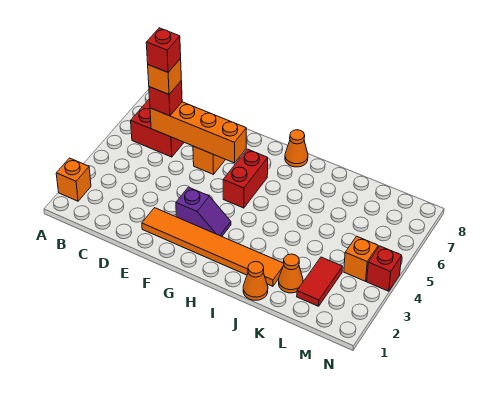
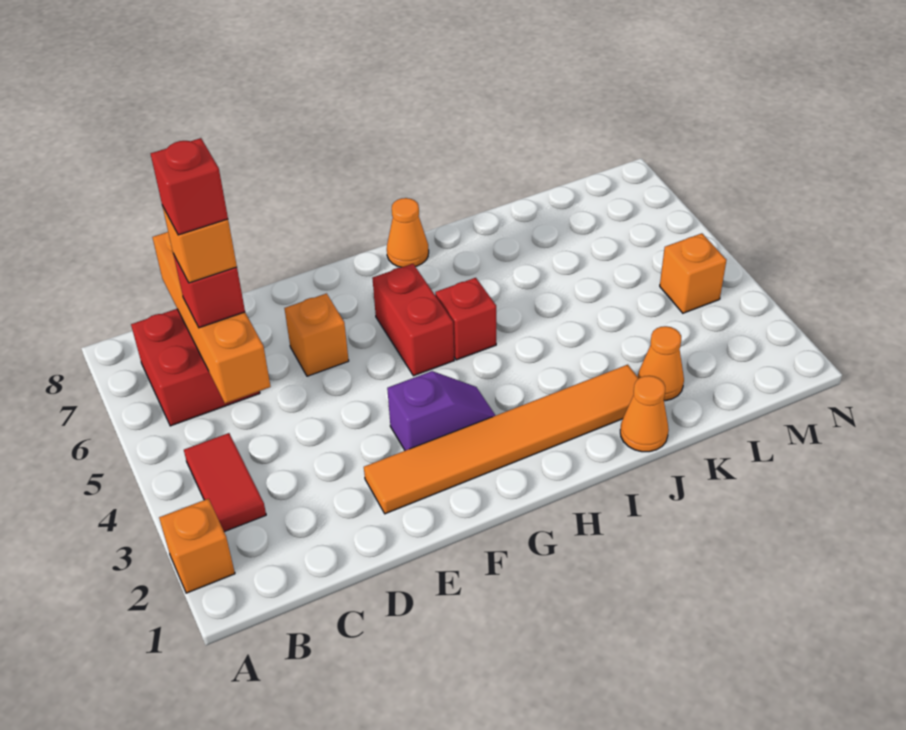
orange 1x4 brick [150,102,246,163] -> orange 1x4 brick turned to [152,232,271,403]
red 1x2 tile [297,257,343,306] -> red 1x2 tile moved to [184,433,266,532]
red 1x1 brick [367,246,402,291] -> red 1x1 brick moved to [435,278,496,360]

